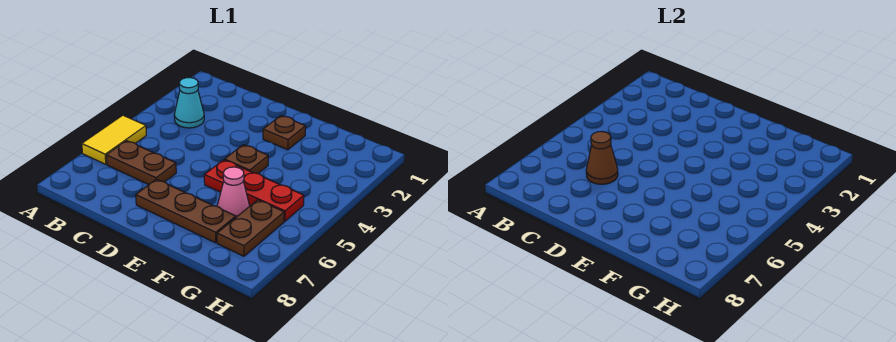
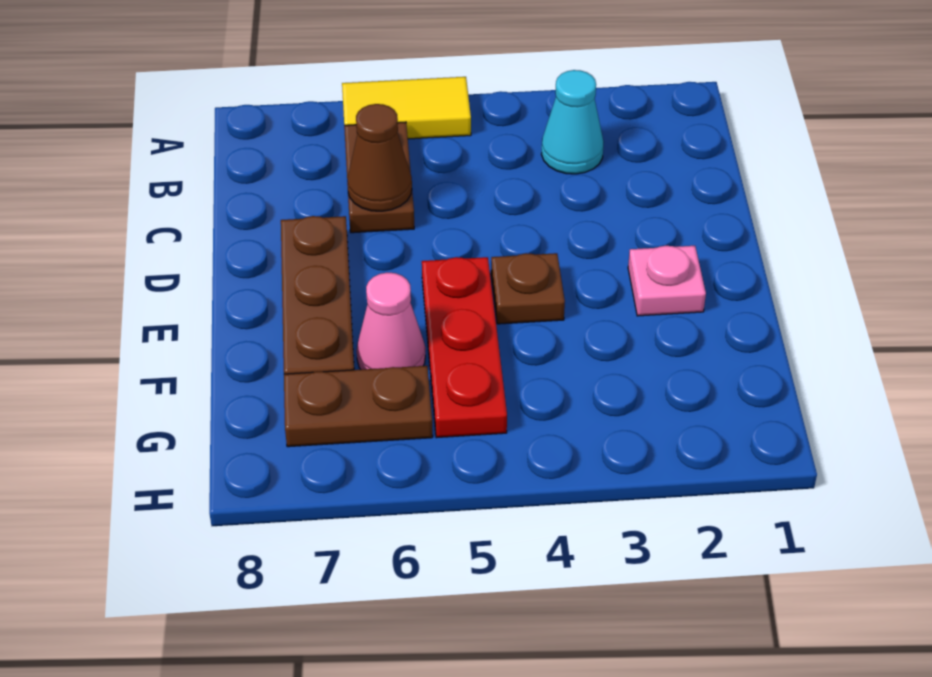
brown 1x1 plate [263,116,306,150] -> pink 1x1 plate [628,246,706,316]

